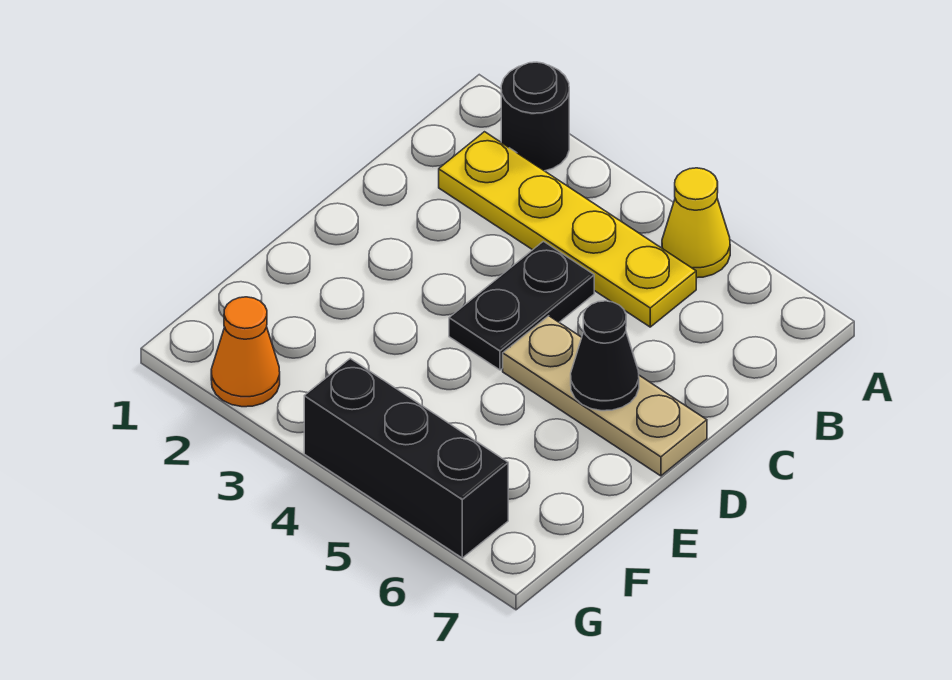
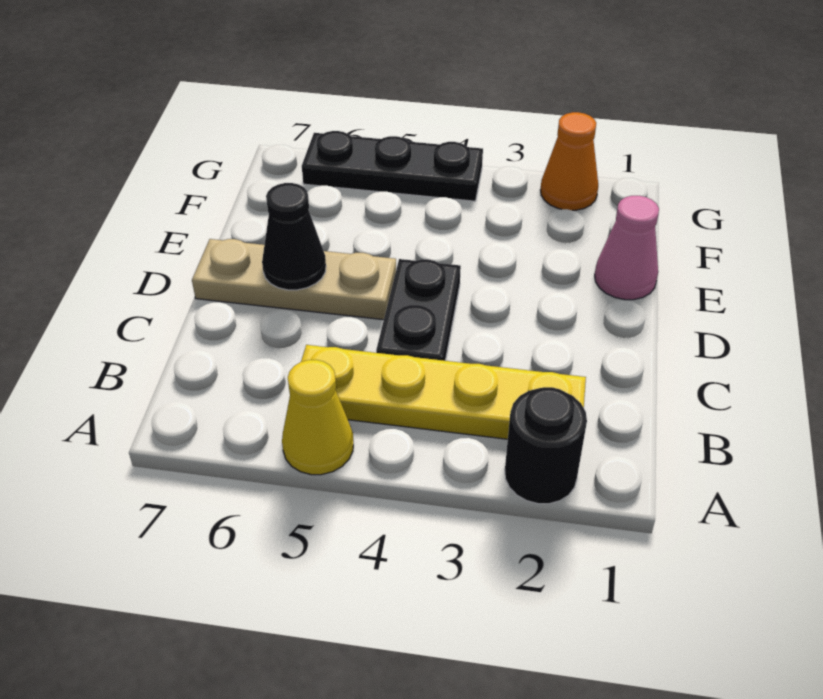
none -> pink 1x1 cone [595,196,659,300]
black 1x3 brick [304,359,508,558] -> black 1x3 plate [302,131,483,201]

